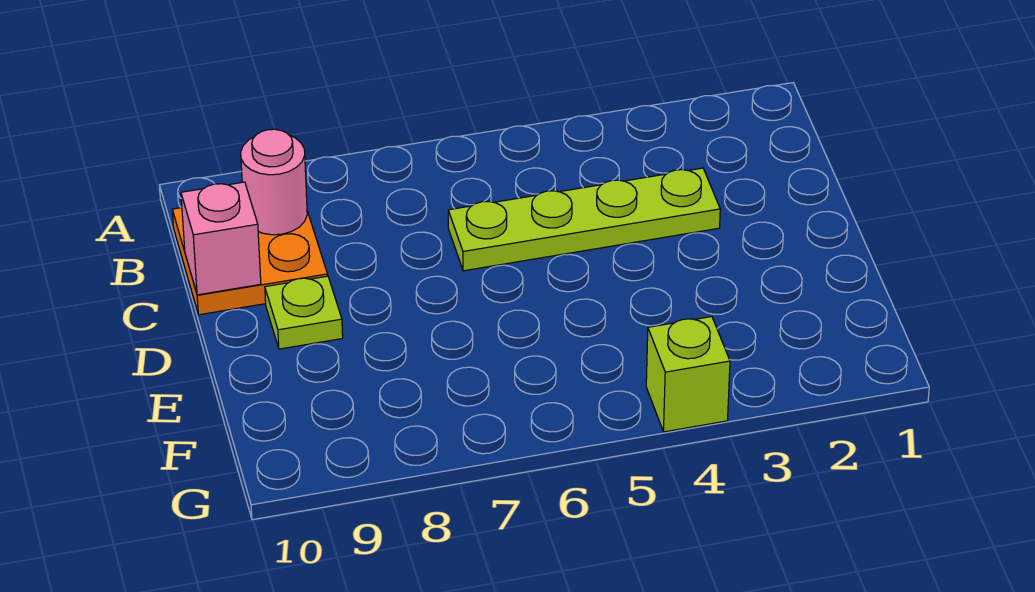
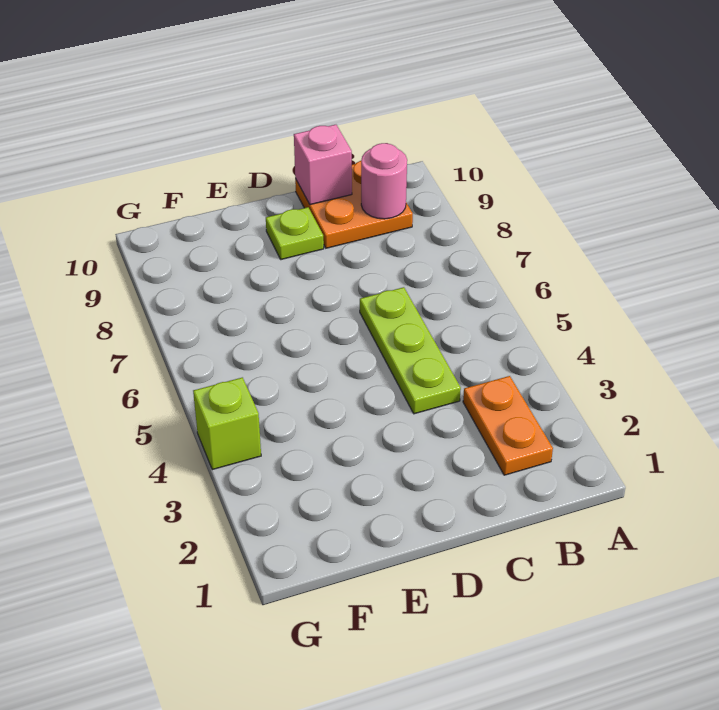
none -> orange 1x2 plate [463,376,553,475]
lime 1x4 plate [448,168,720,271] -> lime 1x3 plate [360,287,461,414]

